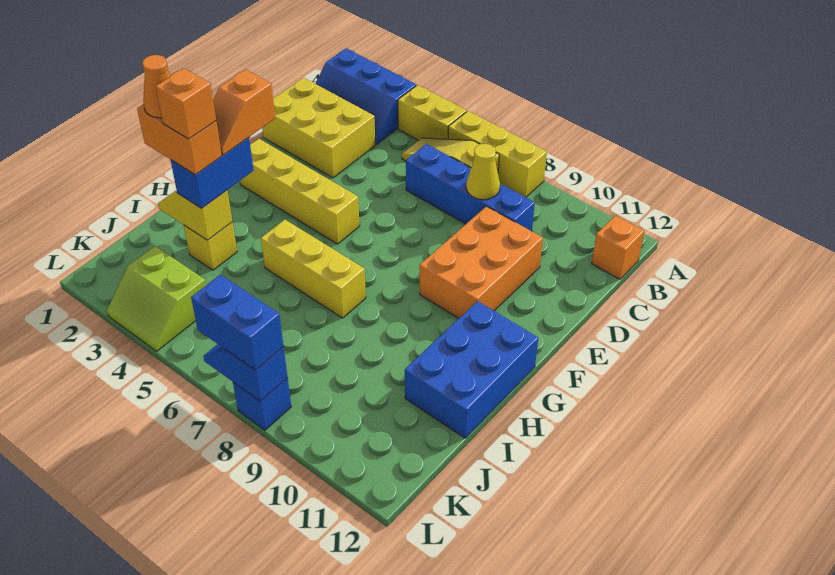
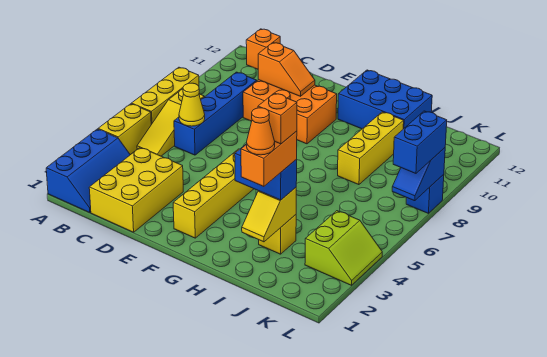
yellow 1x1 cone [466,144,500,199] -> yellow 1x1 cone moved to [179,83,205,126]
orange 1x2 slope [213,70,275,155] -> orange 1x2 slope moved to [258,43,315,96]
yellow 1x3 brick [261,220,366,318] -> yellow 1x3 brick moved to [338,112,404,185]

